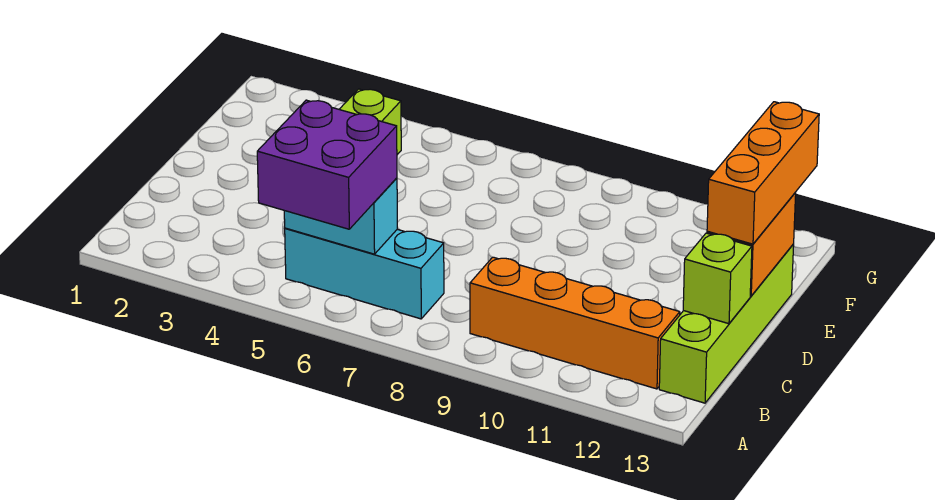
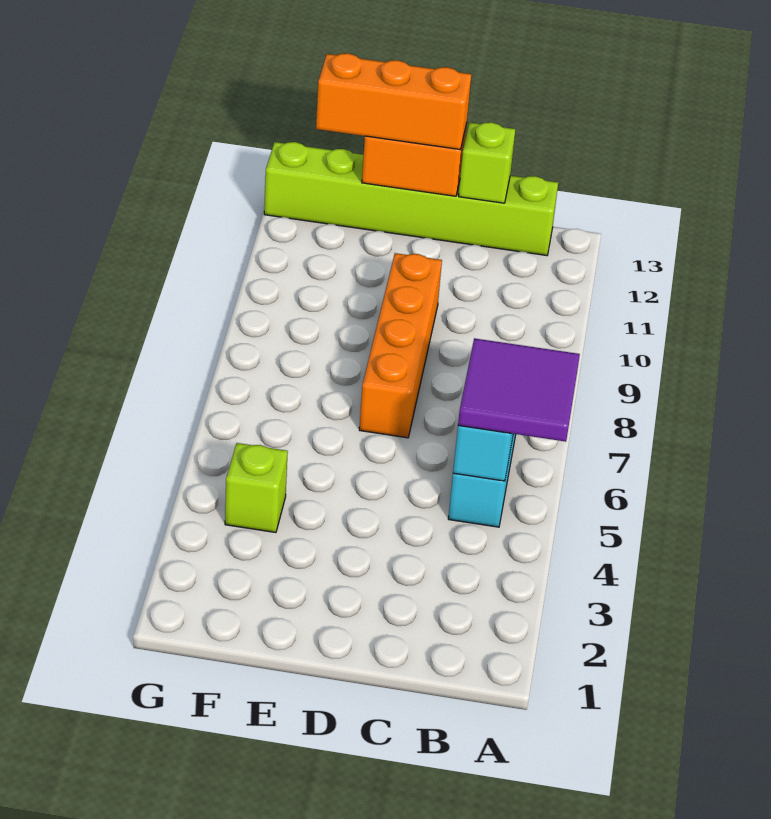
purple 2x2 brick [257,100,397,229] -> purple 2x2 tile [458,338,580,442]
orange 1x4 brick [470,257,680,389] -> orange 1x4 brick moved to [359,253,442,438]
lime 1x4 brick [659,244,794,403] -> lime 1x6 brick [264,142,558,256]

